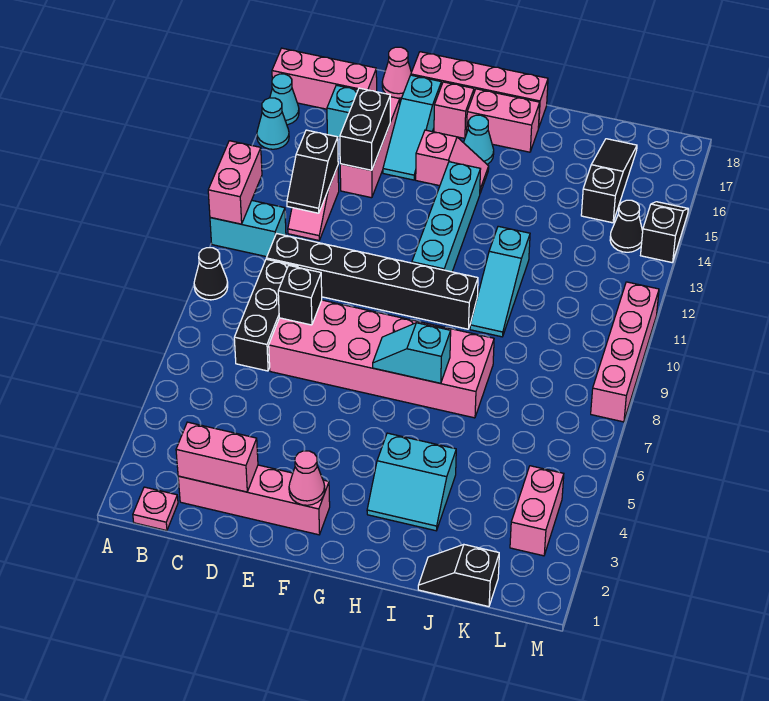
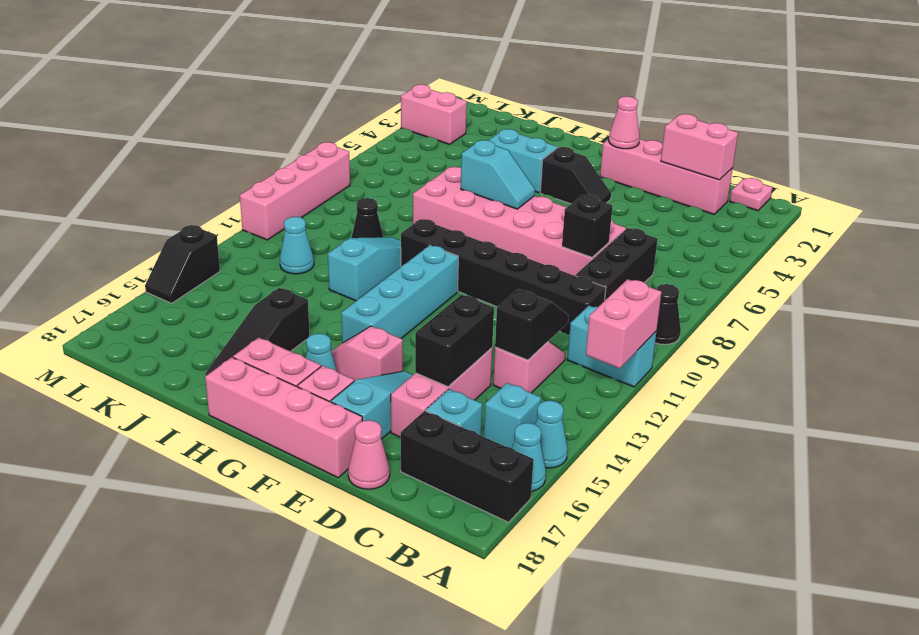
pink 1x3 brick [272,48,377,109] -> black 1x3 brick [401,411,534,522]
none -> cyan 1x1 brick [484,383,541,448]
black 1x2 slope [418,545,499,607] -> black 1x2 slope moved to [540,147,611,204]
none -> cyan 1x1 cone [280,217,314,274]
black 1x3 slope [581,139,637,223] -> black 1x3 slope moved to [205,288,310,376]
pink 1x2 brick [510,466,564,556] -> pink 1x2 brick turned to [401,85,467,144]
black 1x1 cone [610,200,643,252] -> black 1x1 cone moved to [351,198,383,238]

